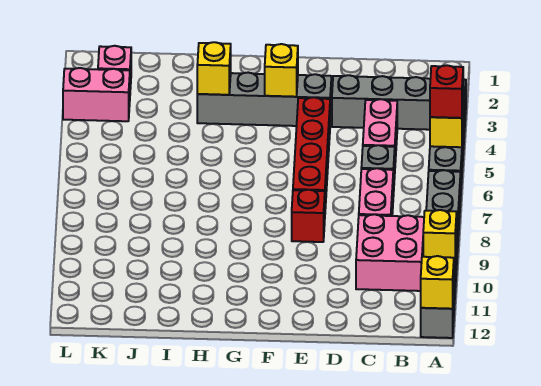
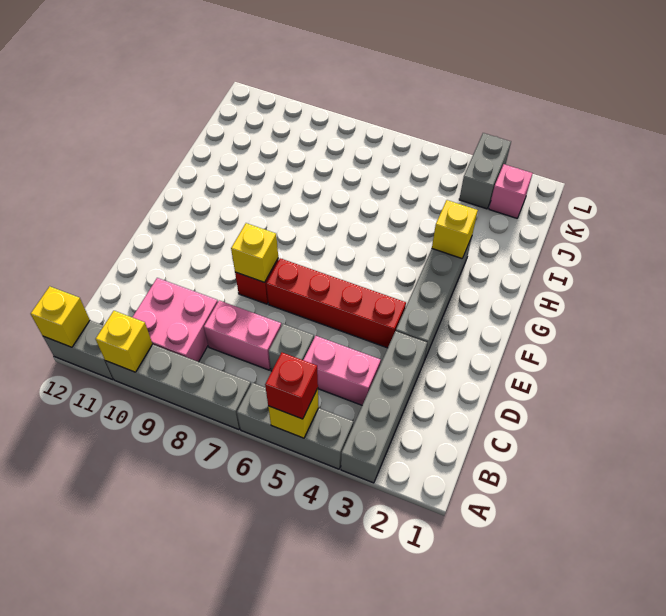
yellow 1x1 brick [265,44,298,97] -> yellow 1x1 brick moved to [231,223,278,282]
pink 1x2 brick [63,68,130,121] -> grey 1x2 brick [459,133,511,209]

